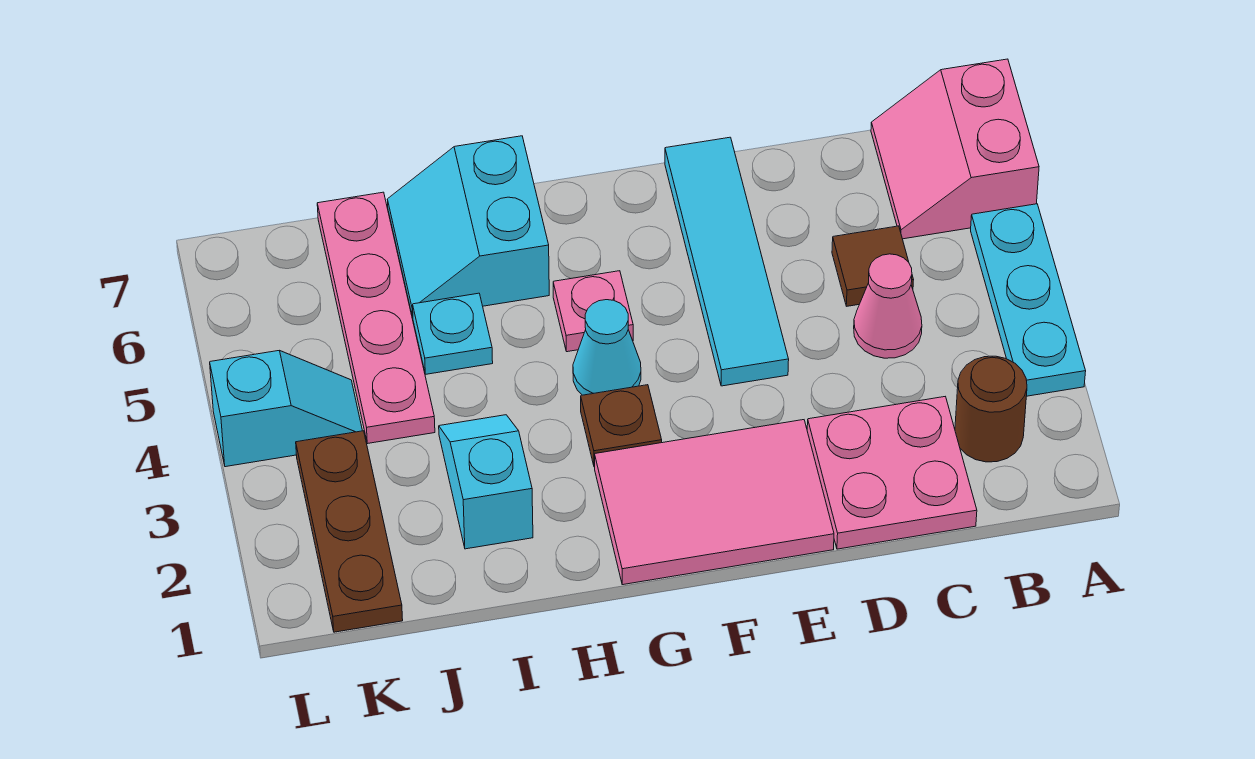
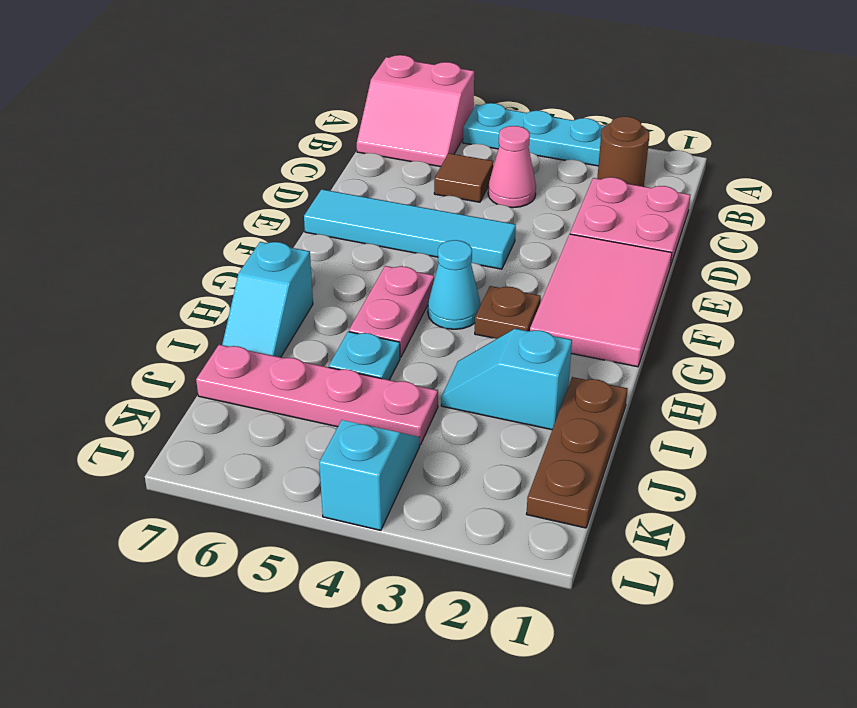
pink 1x1 plate [553,271,633,352] -> pink 1x2 plate [349,266,434,357]
cyan 2x2 slope [387,136,549,317] -> cyan 1x2 slope [222,242,313,357]
brown 1x3 plate [296,431,403,632] -> brown 1x3 plate turned to [527,377,628,528]

